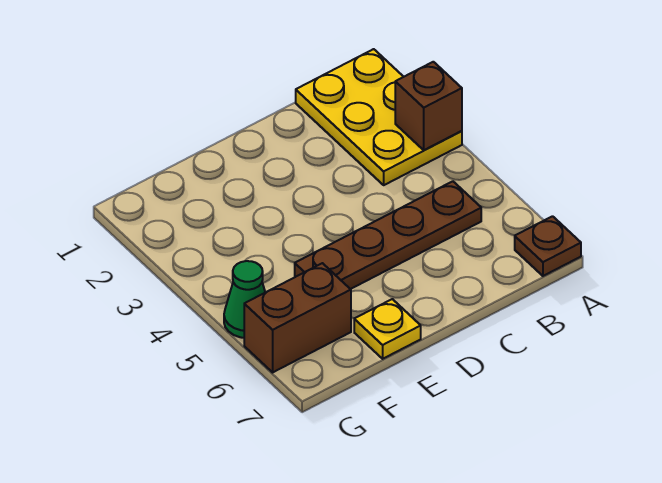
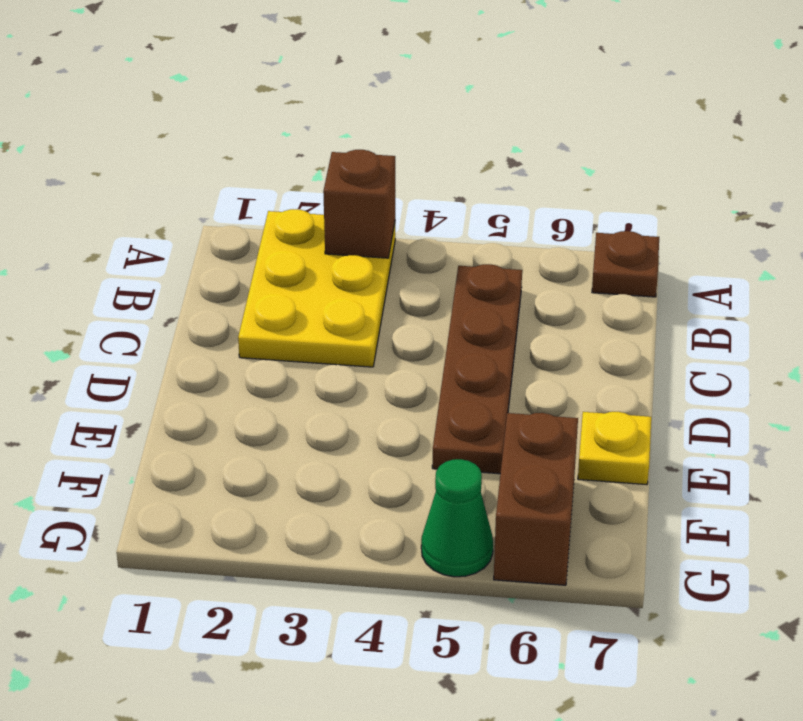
yellow 2x3 plate [296,49,462,185] -> yellow 2x3 plate turned to [238,209,395,367]

